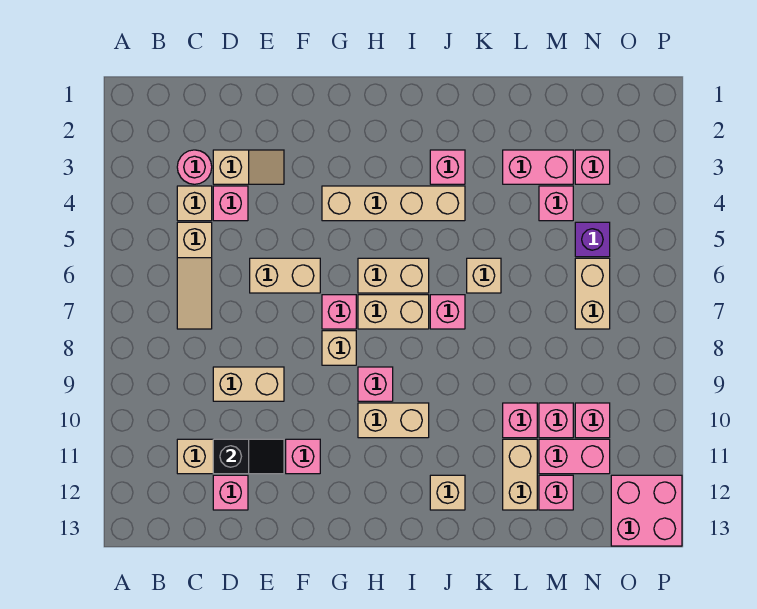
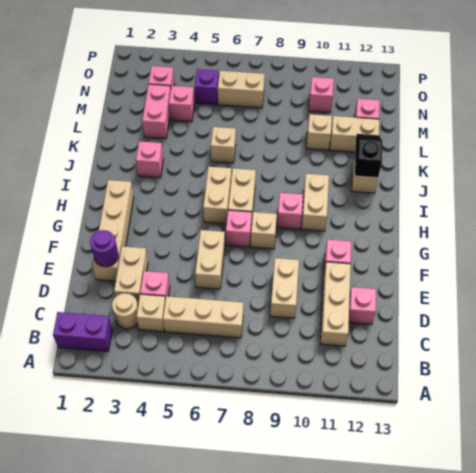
none -> purple 1x2 brick [53,312,112,352]
pink 1x1 round brick [177,150,212,184] -> tan 1x1 round brick [112,293,138,329]
tan 1x3 slope [177,222,212,329] -> tan 1x3 brick [163,296,243,338]
tan 1x2 slope [213,150,284,184] -> tan 1x2 brick [114,246,148,305]
black 1x2 slope [213,439,284,474] -> black 1x2 slope moved to [355,134,382,178]
none -> purple 1x1 round brick [90,230,118,267]
tan 1x4 brick [322,186,465,221] -> tan 1x4 brick moved to [92,180,134,281]
pink 1x1 brick [430,295,465,329] -> none
pink 1x1 brick [503,403,537,438] -> tan 1x1 brick [307,114,332,150]
pink 1x1 brick [539,403,573,438] -> none
pink 1x2 brick [539,439,610,474] -> none
pink 2x2 brick [611,475,682,546] -> none

